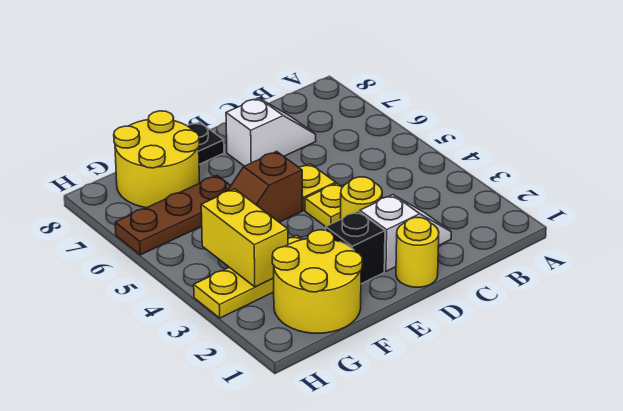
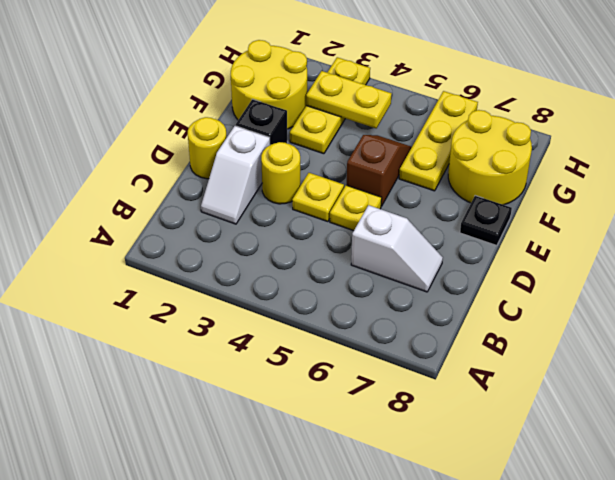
white 1x2 slope [226,98,316,166] -> white 1x2 slope turned to [351,205,443,292]
brown 1x3 plate [115,176,231,255] -> yellow 1x3 plate [399,91,478,191]
yellow 1x2 brick [201,189,288,287] -> yellow 1x2 plate [306,71,392,128]

